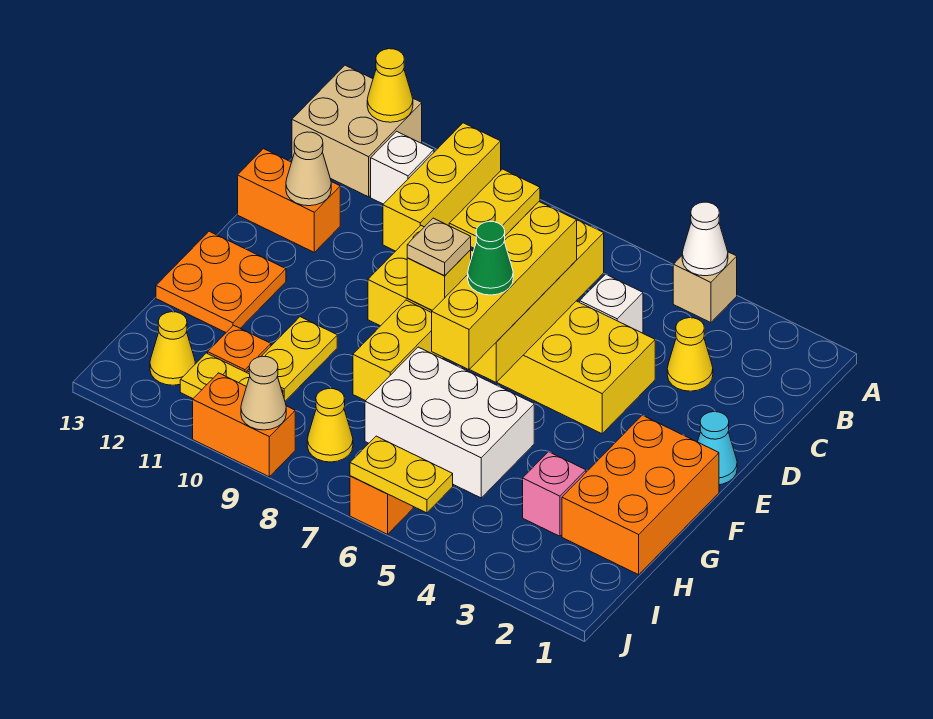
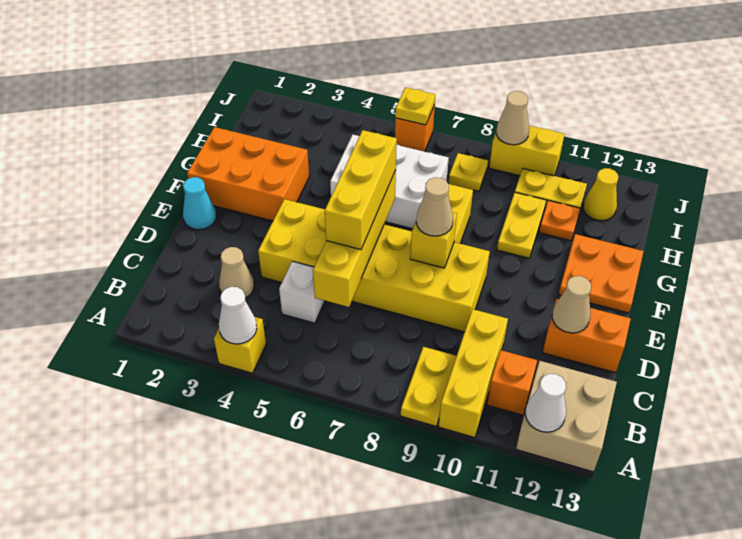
tan 1x1 brick [673,252,737,323] -> yellow 1x1 brick [214,317,266,373]
yellow 1x1 cone [367,49,413,122] -> white 1x1 cone [525,374,566,432]
white 1x1 brick [371,131,434,204] -> orange 1x1 brick [487,350,537,415]
yellow 1x1 cone [667,318,713,391] -> tan 1x1 cone [219,247,254,298]
yellow 1x4 brick [432,202,577,370] -> yellow 1x3 brick [325,130,397,250]
tan 1x1 plate [407,218,471,276] -> tan 1x1 cone [416,177,453,236]
orange 2x3 brick [562,415,719,575] -> orange 2x3 brick turned to [187,127,309,221]
green 1x1 cone [468,222,513,295] -> none
pink 1x1 brick [523,452,586,536] -> none
yellow 1x1 cone [307,389,353,462] -> yellow 1x1 plate [448,153,488,191]
yellow 1x2 plate [350,436,453,513] -> yellow 1x1 plate [395,87,435,125]
orange 1x2 brick [193,373,295,477] -> yellow 1x2 brick [489,126,565,176]

